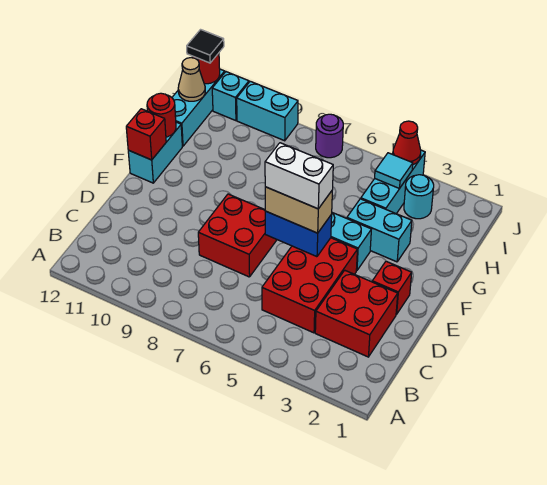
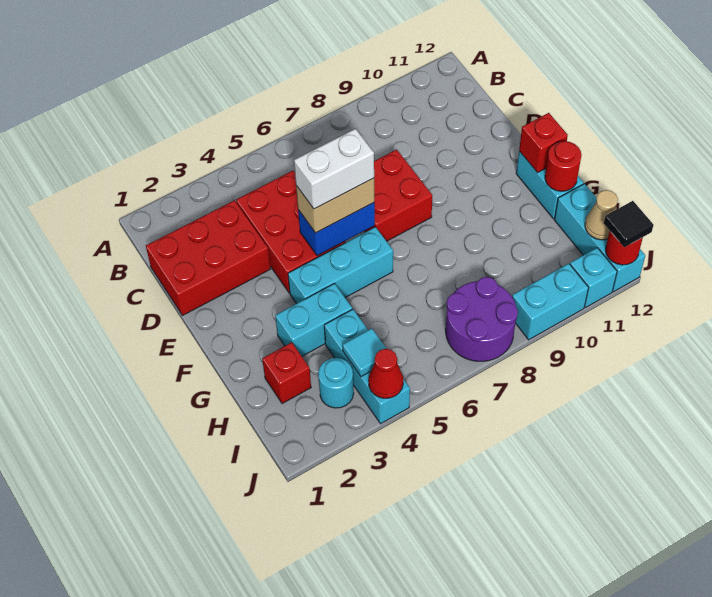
red 2x2 brick [315,270,398,357] -> red 2x3 brick [146,200,270,316]
red 1x1 brick [372,261,412,314] -> red 1x1 brick moved to [262,342,311,404]
purple 1x1 round brick [316,114,343,158] -> purple 2x2 round brick [446,277,518,361]

